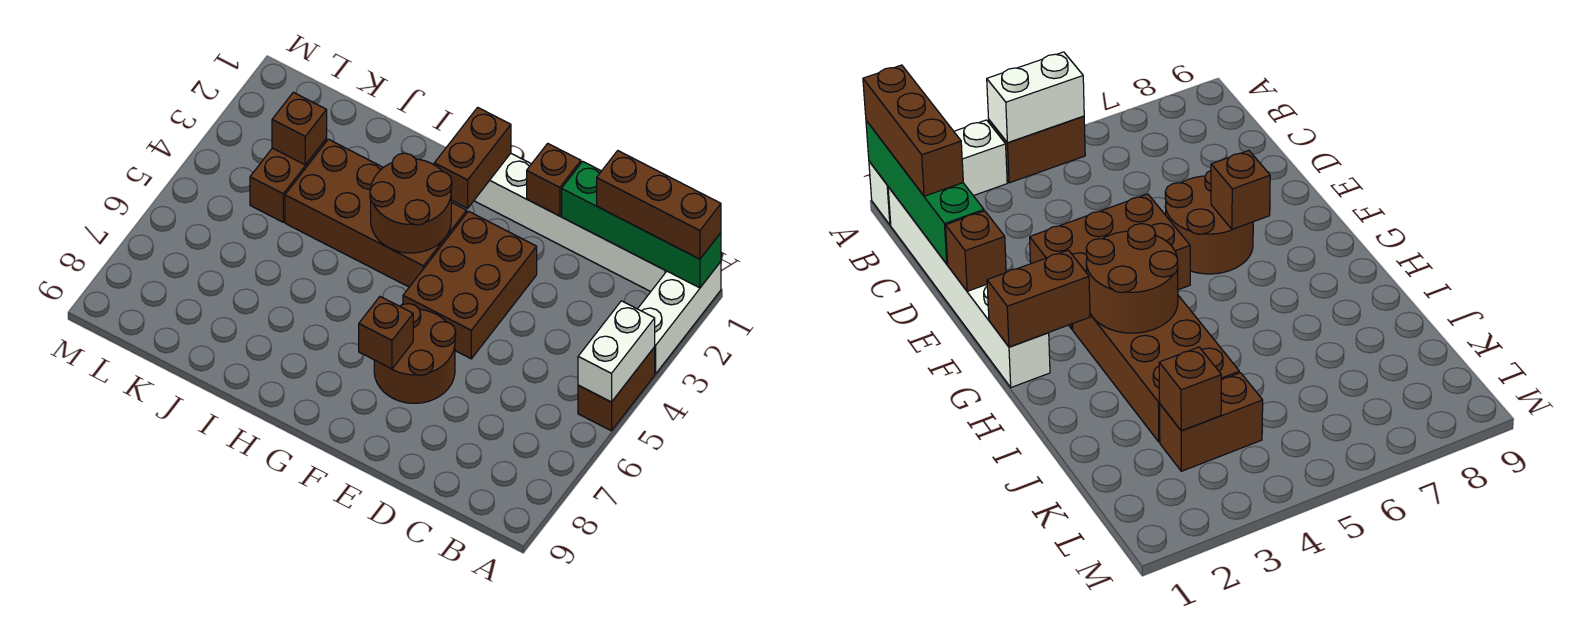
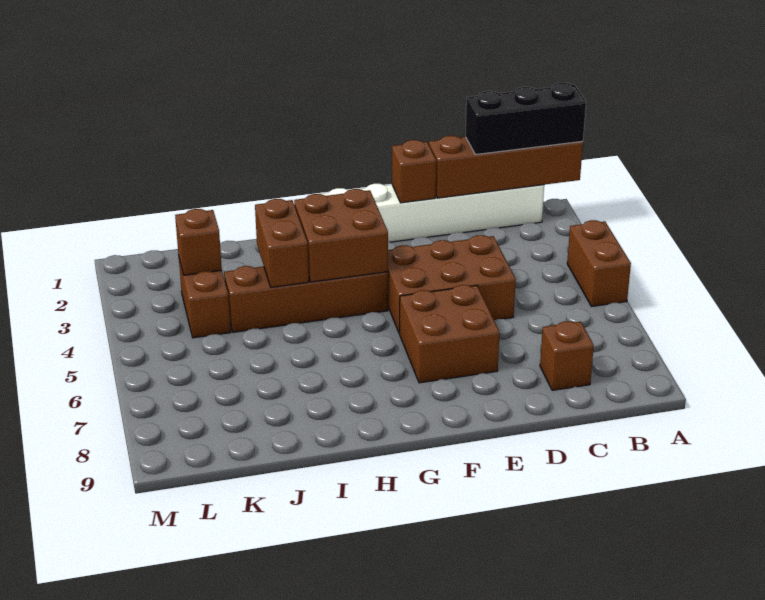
white 1x3 brick [638,262,721,374] -> none
green 1x4 brick [562,161,721,288] -> brown 1x4 brick [429,136,583,198]
brown 1x3 brick [597,151,721,259] -> black 1x3 brick [465,83,586,155]
white 1x2 brick [578,301,655,402] -> none
brown 2x3 brick [403,211,537,359] -> brown 2x3 brick turned to [388,235,516,334]
brown 2x2 round brick [374,304,456,403] -> brown 2x2 brick [400,285,500,383]
brown 1x1 brick [359,297,413,369] -> brown 1x1 brick moved to [540,321,594,390]
brown 1x2 brick [434,107,511,208] -> brown 1x2 brick moved to [255,199,309,287]
brown 2x4 brick [285,139,467,287] -> brown 1x4 brick [224,266,388,332]
brown 2x2 round brick [370,153,452,253] -> brown 2x2 brick [294,189,388,282]

